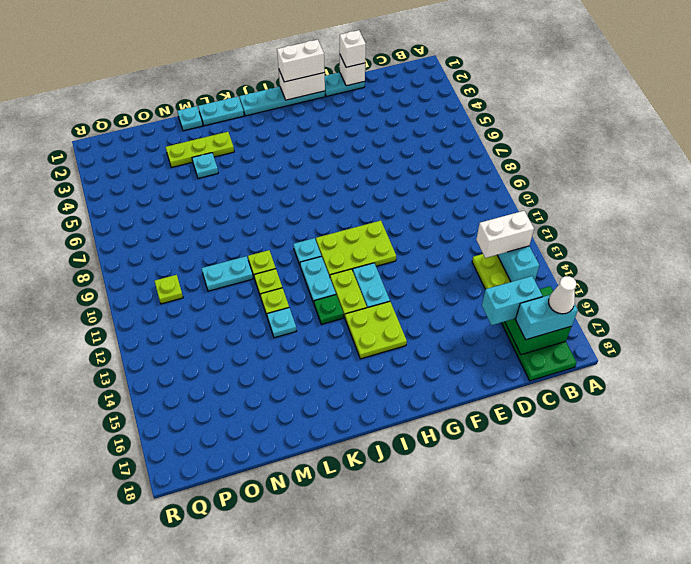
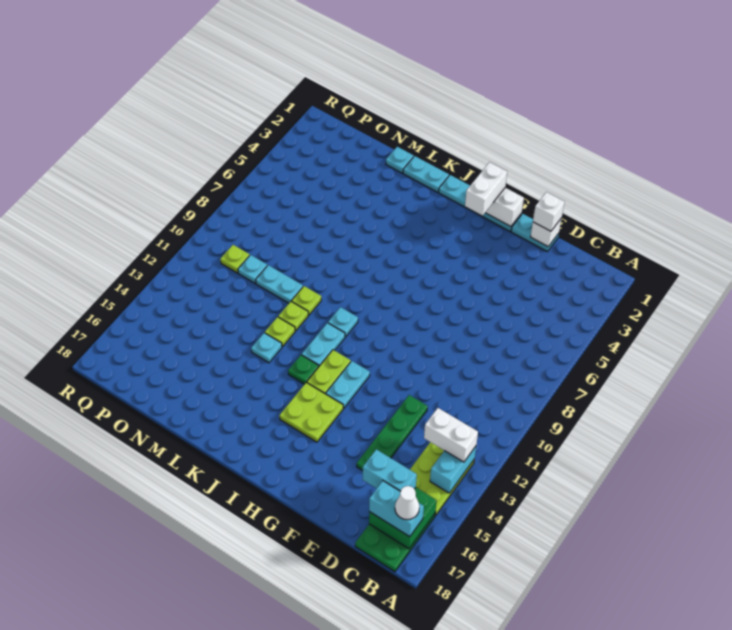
none -> green 1x4 plate [357,395,428,471]
white 1x2 brick [277,40,325,82] -> white 1x2 brick turned to [465,162,507,215]
lime 2x3 plate [316,221,396,276] -> none
lime 1x3 plate [166,132,234,167] -> none
cyan 1x1 plate [192,153,218,178] -> cyan 1x1 plate moved to [238,255,267,283]

